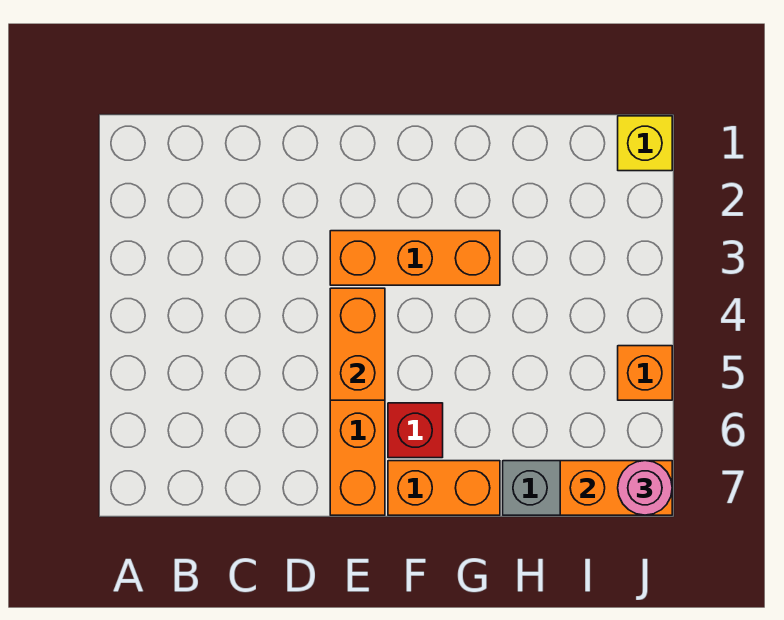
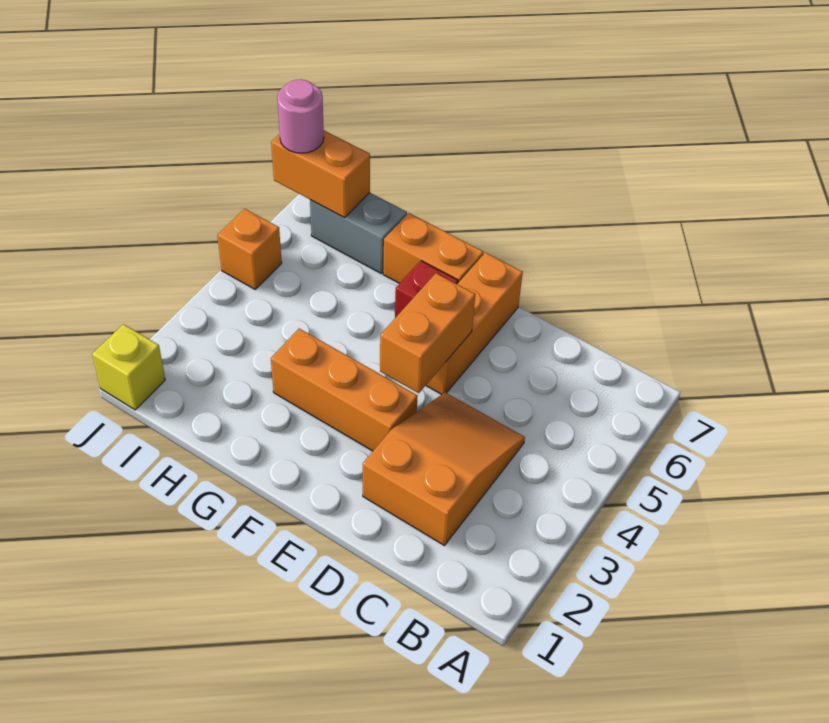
none -> orange 2x3 slope [363,392,525,545]

